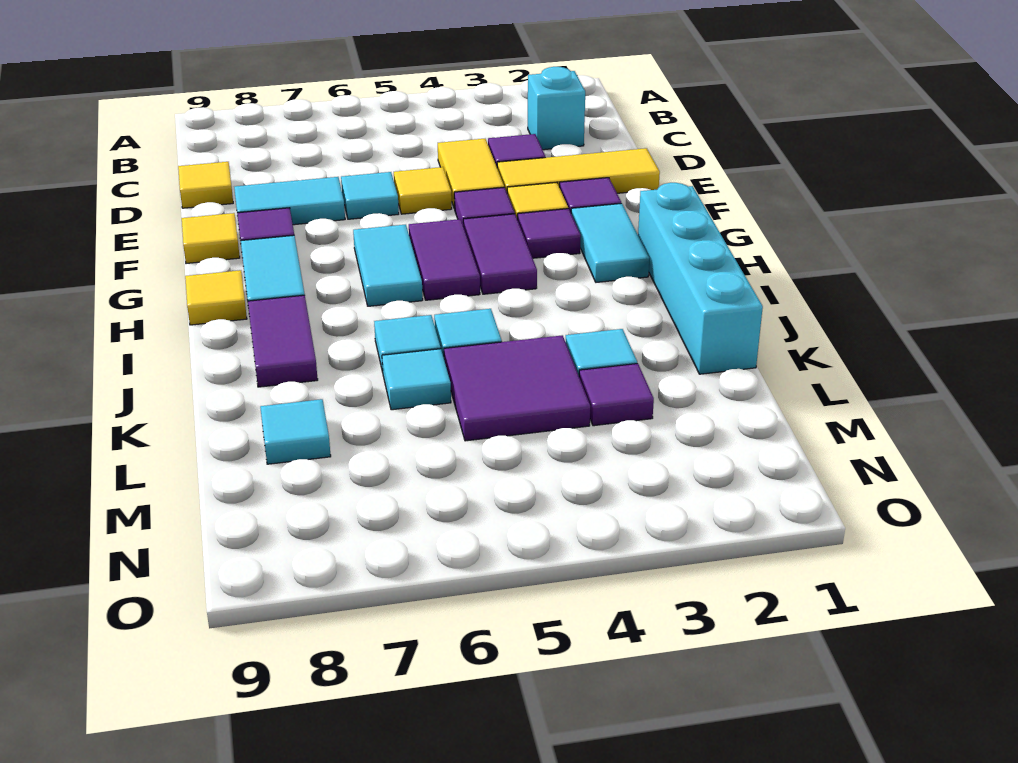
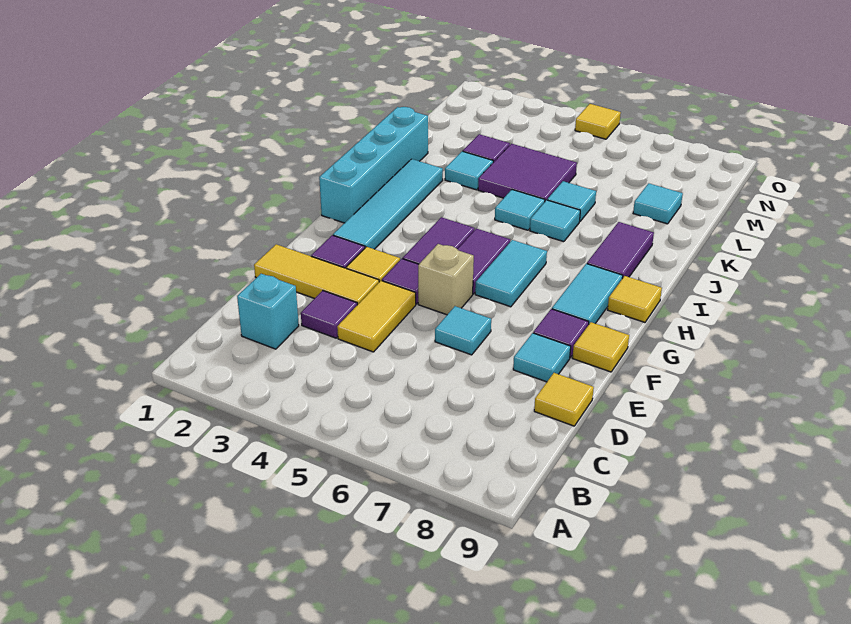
yellow 1x1 tile [394,167,452,214] -> yellow 1x1 tile moved to [575,104,621,139]
cyan 1x2 tile [234,177,345,225] -> cyan 1x1 tile [513,333,571,382]
none -> tan 1x1 brick [418,244,474,315]
cyan 1x2 tile [571,203,649,282] -> cyan 1x4 tile [333,159,443,249]
purple 1x1 tile [518,209,581,258] -> none

